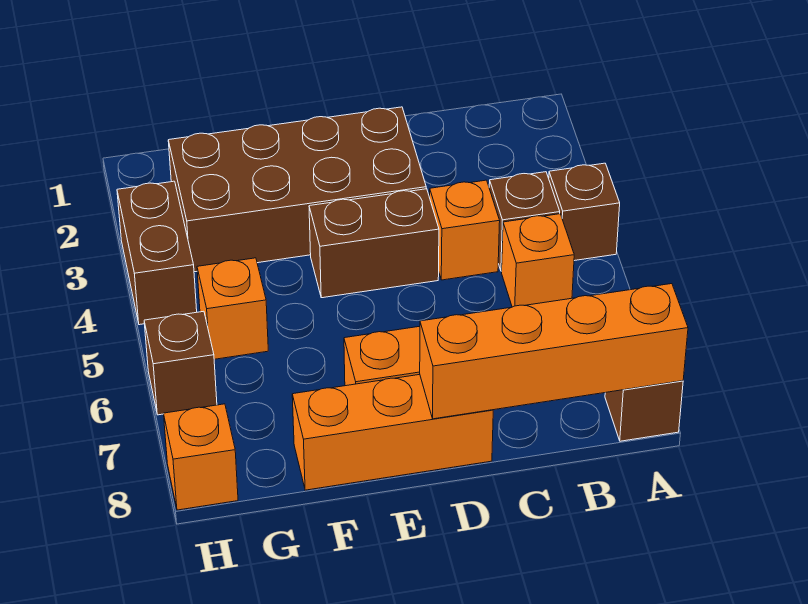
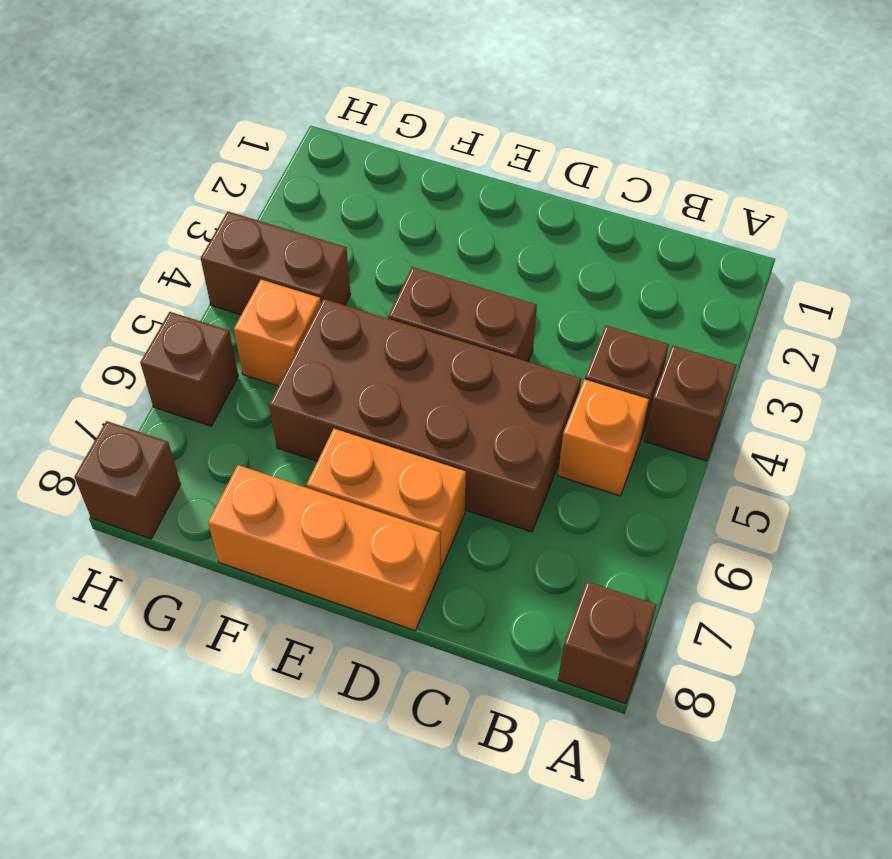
orange 1x4 brick [420,284,688,419] -> none
orange 1x1 brick [430,180,500,280] -> none
brown 2x4 brick [168,107,426,272] -> brown 2x4 brick moved to [269,299,581,532]
brown 1x2 brick [117,181,197,325] -> brown 1x2 brick turned to [201,211,350,315]
orange 1x1 brick [164,404,238,510] -> brown 1x1 brick [74,421,181,539]

